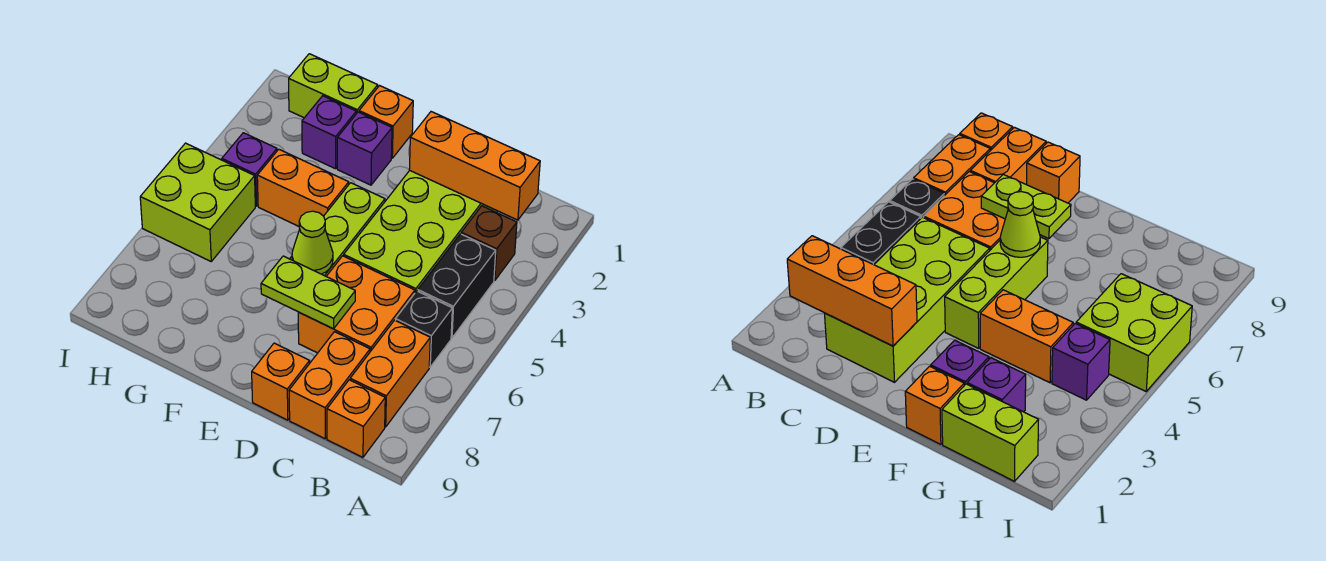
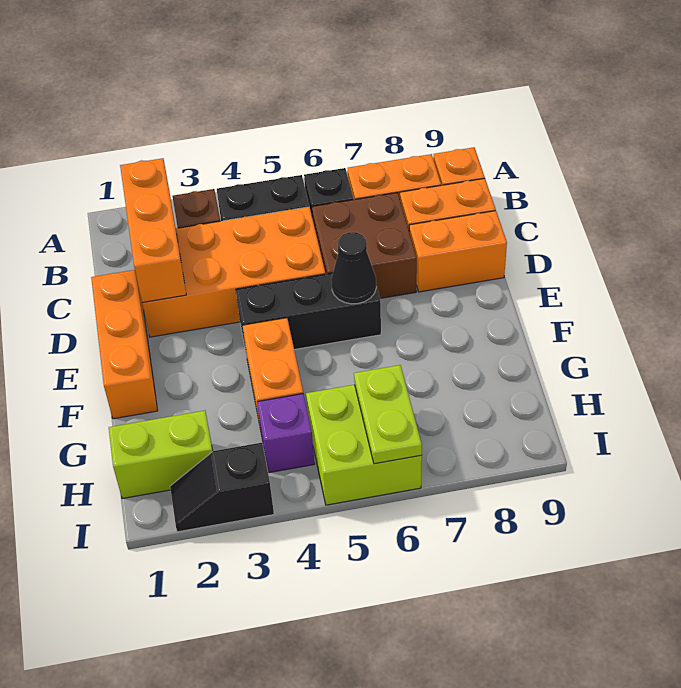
lime 2x4 brick [344,171,497,293] -> orange 2x4 brick [142,207,325,337]
orange 2x2 brick [298,256,415,353] -> brown 2x2 brick [312,193,417,298]
lime 1x2 plate [261,256,355,329] -> lime 1x2 plate moved to [354,365,422,464]
orange 1x1 brick [252,343,310,420] -> orange 1x2 brick [409,211,507,292]
lime 1x3 brick [290,183,385,276] -> black 1x3 brick [236,273,381,350]
lime 1x1 cone [292,211,333,274] -> black 1x1 cone [331,232,376,304]
orange 1x1 brick [359,86,413,158] -> orange 1x3 brick [91,270,158,419]
purple 1x1 brick [337,112,392,185] -> none
lime 1x2 brick [289,54,378,118] -> lime 1x2 brick turned to [109,411,213,499]
purple 1x1 brick [302,96,356,169] -> none
none -> black 1x2 slope [170,443,274,532]

